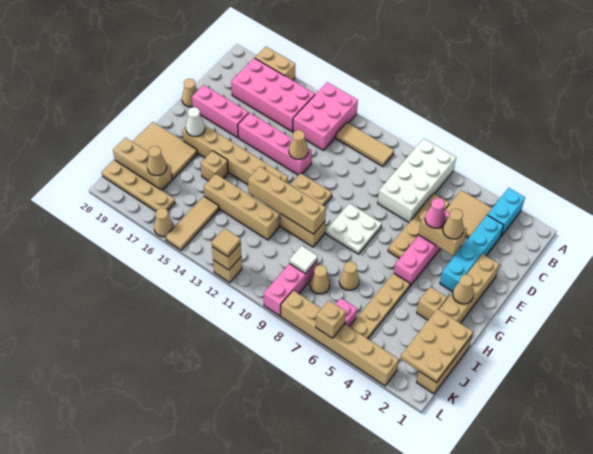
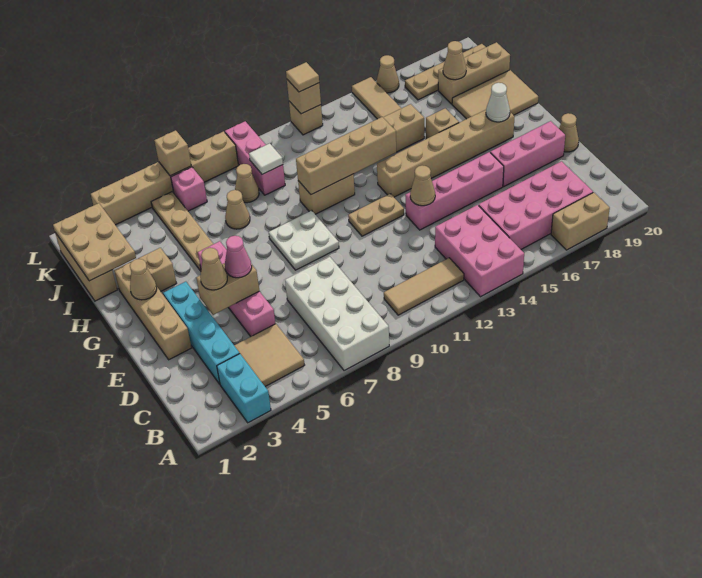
tan 1x4 plate [388,193,449,258] -> none

